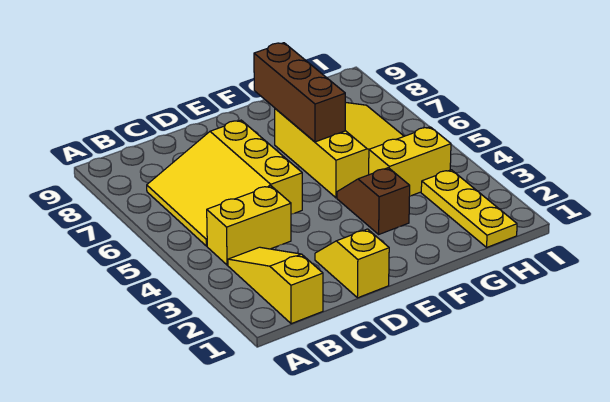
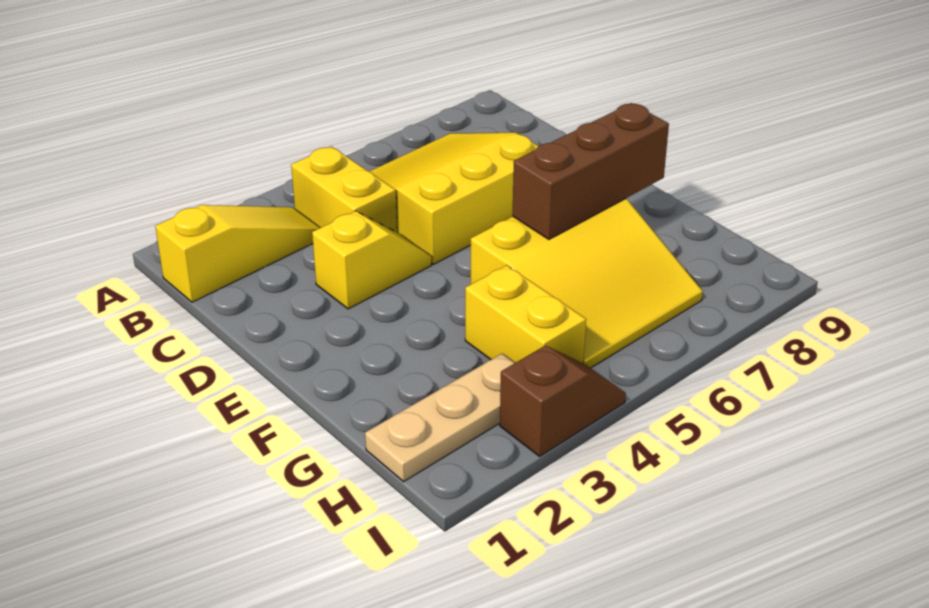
yellow 1x2 slope [315,229,389,298] -> yellow 1x2 slope moved to [312,211,431,309]
brown 1x2 slope [337,168,410,234] -> brown 1x2 slope moved to [500,346,626,456]
yellow 1x3 plate [421,170,517,247] -> tan 1x3 plate [365,354,515,482]

